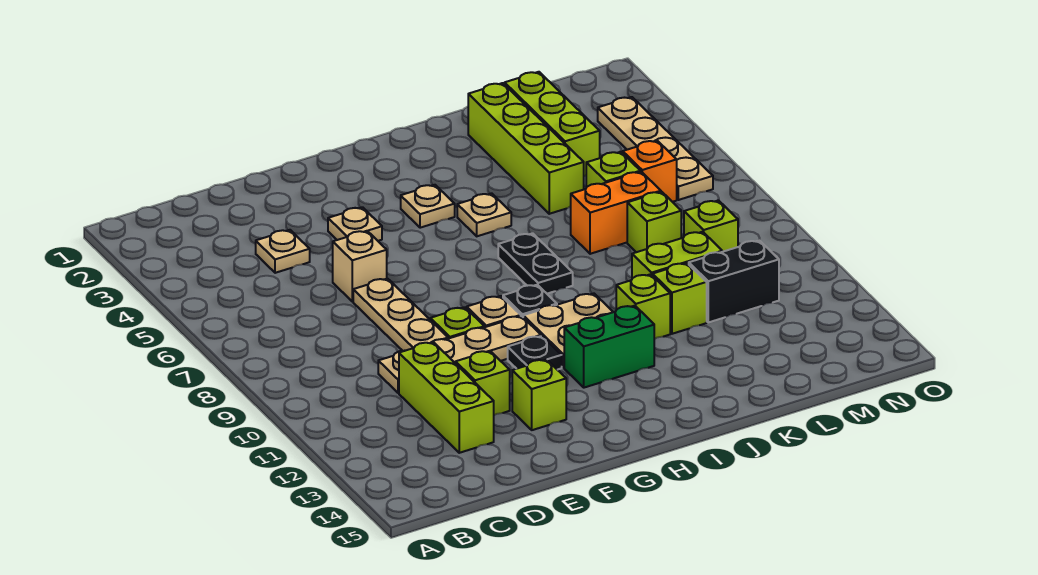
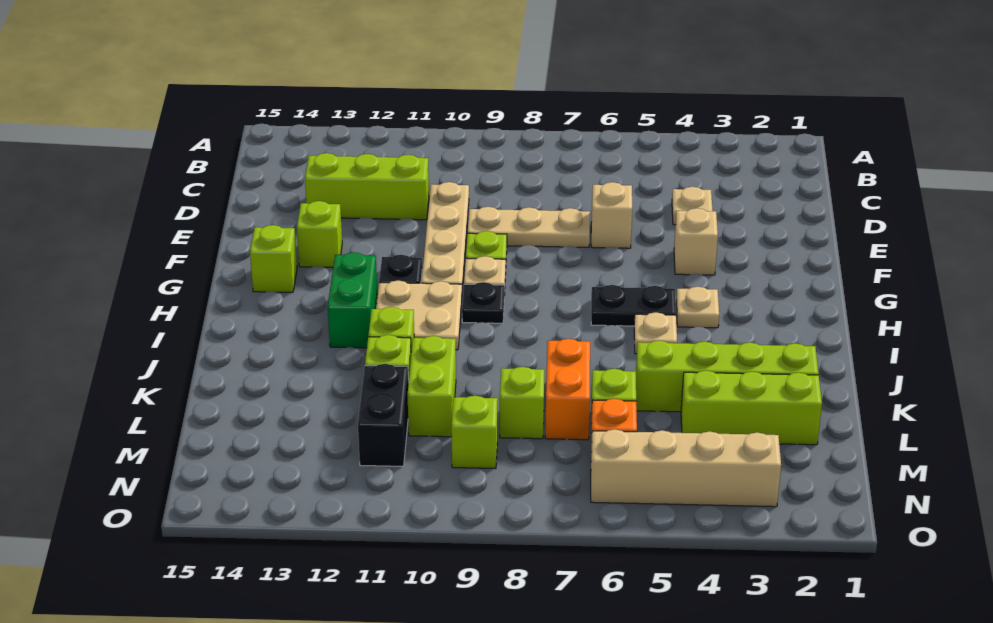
lime 1x1 brick [456,351,510,415] -> lime 1x1 brick moved to [250,225,297,292]
tan 1x1 plate [328,207,382,241] -> tan 1x1 brick [674,208,718,275]
black 1x2 plate [498,233,573,294] -> black 1x2 plate moved to [591,285,676,326]
tan 1x4 plate [598,97,713,200] -> tan 1x4 brick [591,429,781,507]

